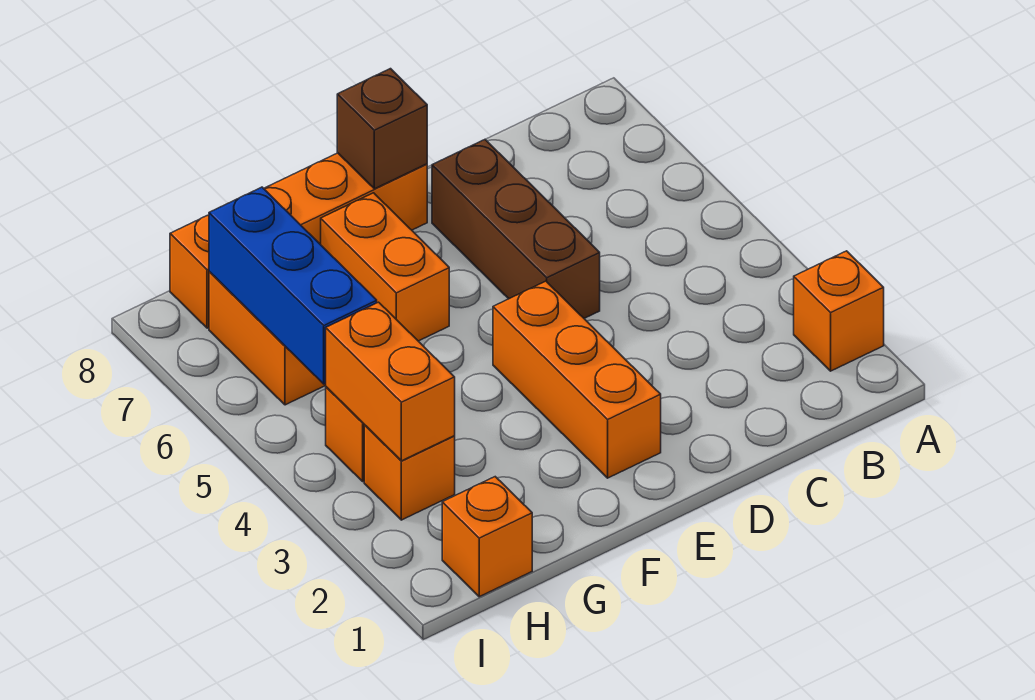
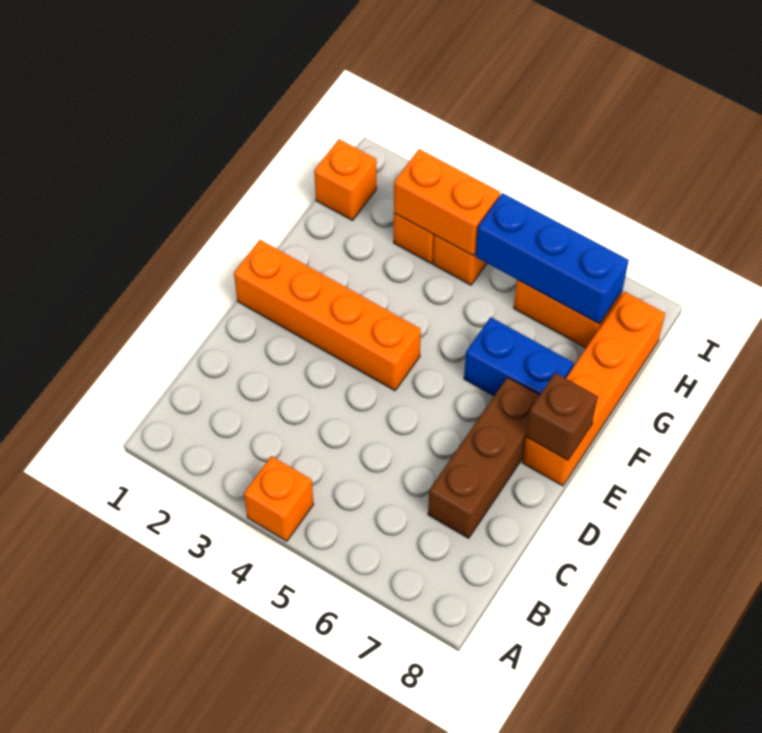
orange 1x1 brick [794,251,884,371] -> orange 1x1 brick moved to [244,456,314,541]
brown 1x3 brick [432,140,600,318] -> brown 1x3 brick turned to [428,377,540,538]
orange 1x3 brick [493,281,661,478] -> orange 1x4 brick [234,240,421,391]
orange 1x2 brick [321,193,449,341] -> blue 1x2 brick [464,317,573,396]

